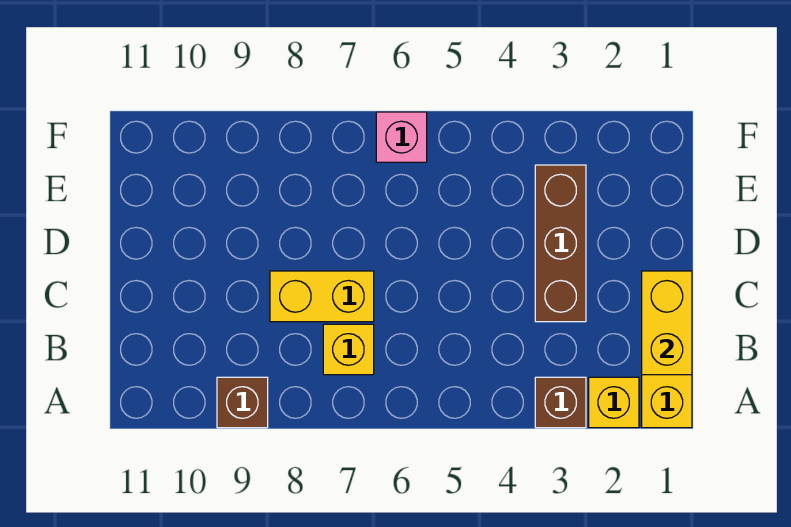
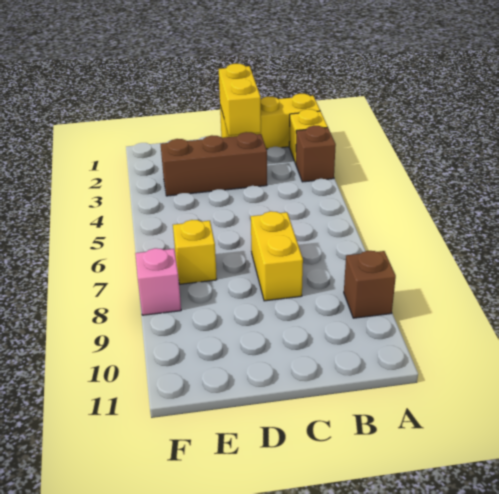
yellow 1x2 brick [642,271,692,375] -> yellow 1x2 brick turned to [219,64,261,136]
yellow 1x1 brick [323,324,374,375] -> yellow 1x1 brick moved to [173,220,217,284]
pink 1x1 brick [376,112,427,162] -> pink 1x1 brick moved to [135,248,181,315]

